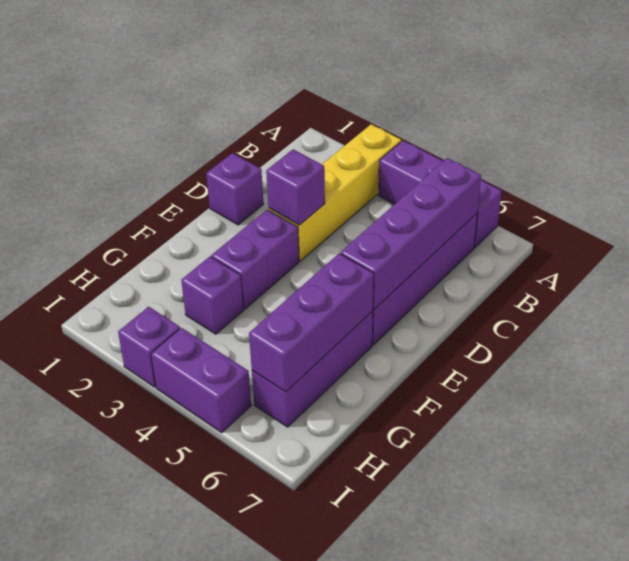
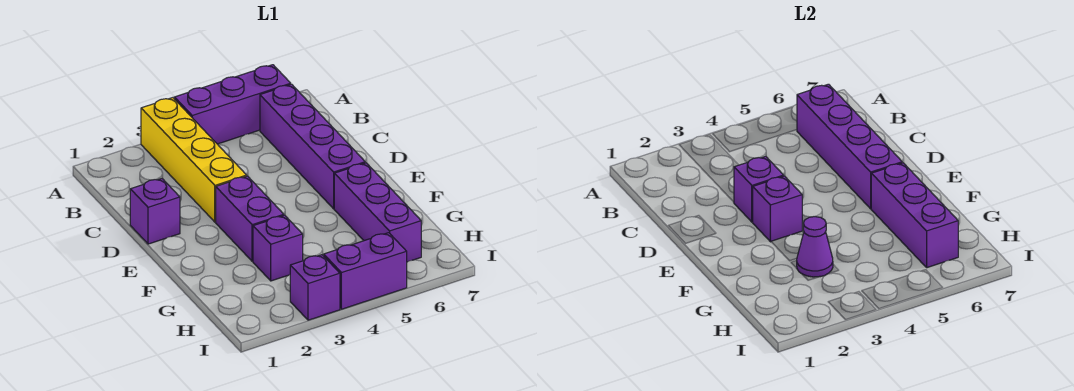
none -> purple 1x1 brick [753,176,802,242]
none -> purple 1x1 cone [797,217,833,277]

